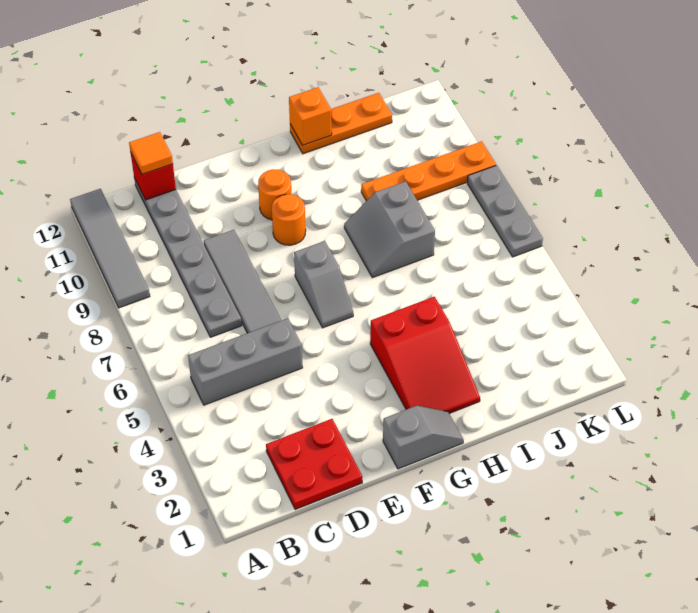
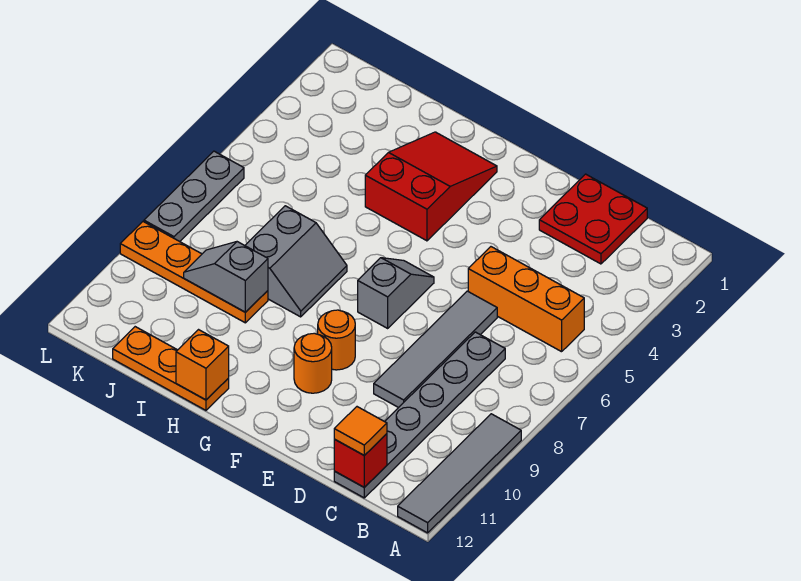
grey 1x3 brick [188,318,303,405] -> orange 1x3 brick [468,247,584,352]
grey 1x2 slope [383,406,463,469] -> grey 1x2 slope moved to [184,242,268,312]

